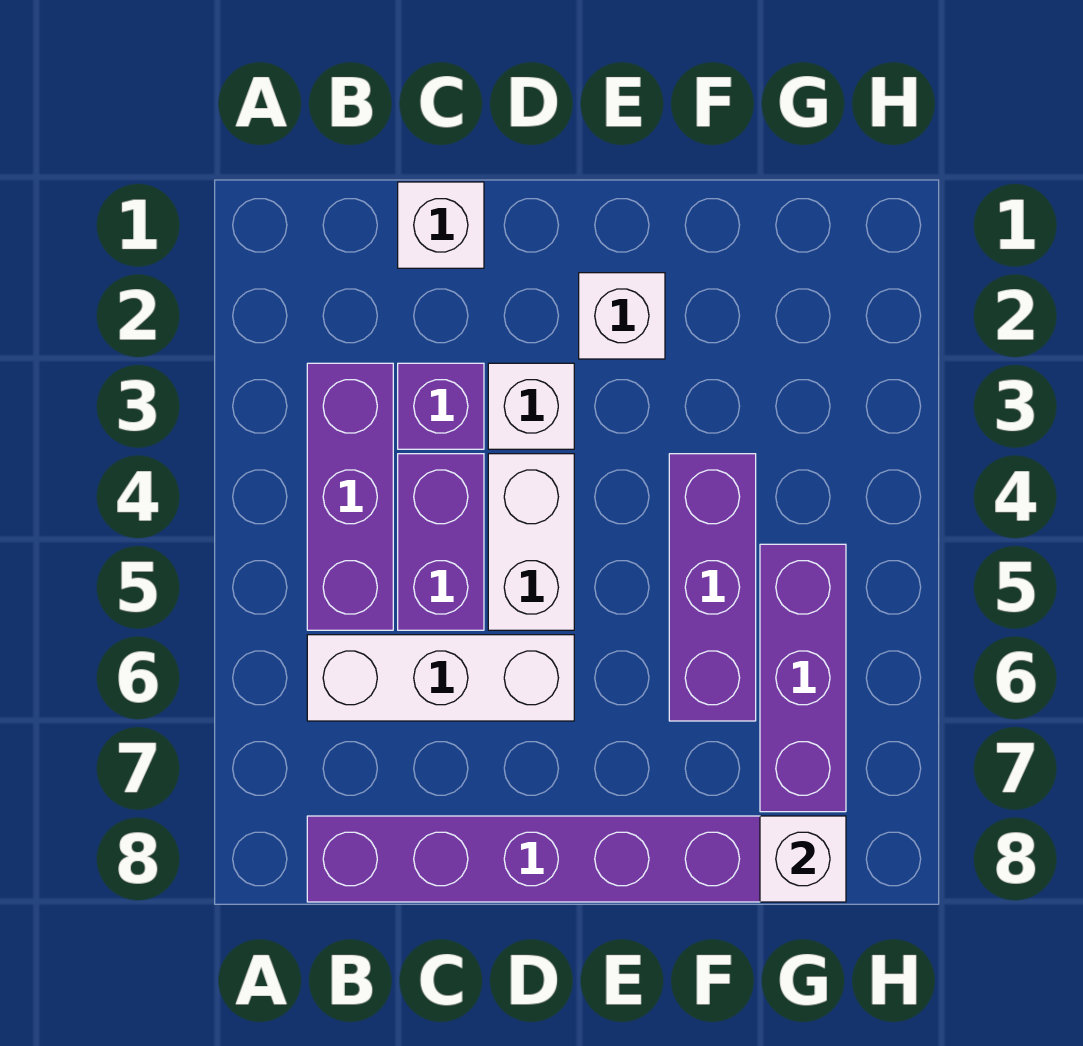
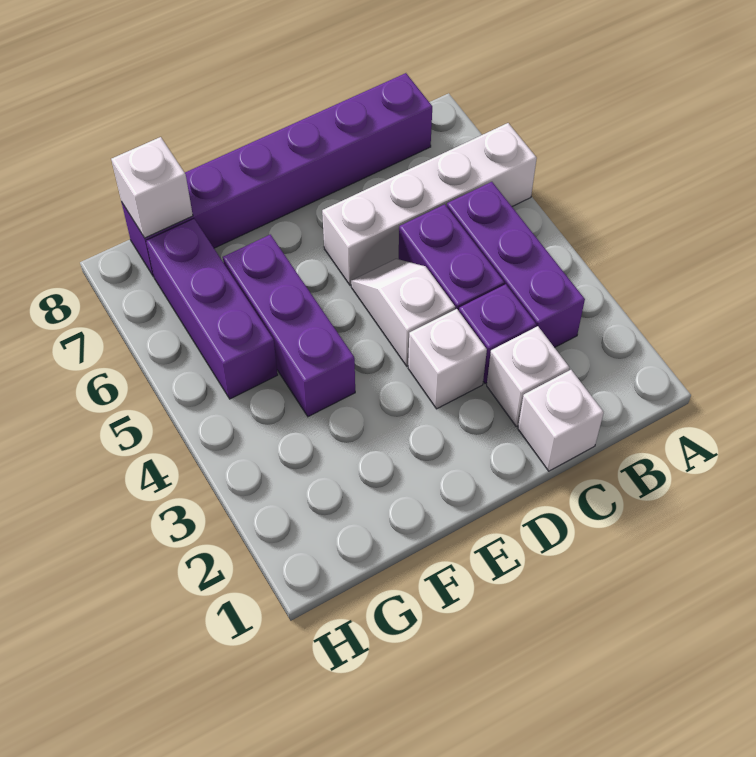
white 1x3 brick [307,635,574,721] -> white 1x4 brick [322,123,537,285]
white 1x2 brick [488,454,574,630] -> white 1x2 slope [351,259,455,366]
white 1x1 brick [579,273,665,359] -> white 1x1 brick moved to [487,326,569,427]

